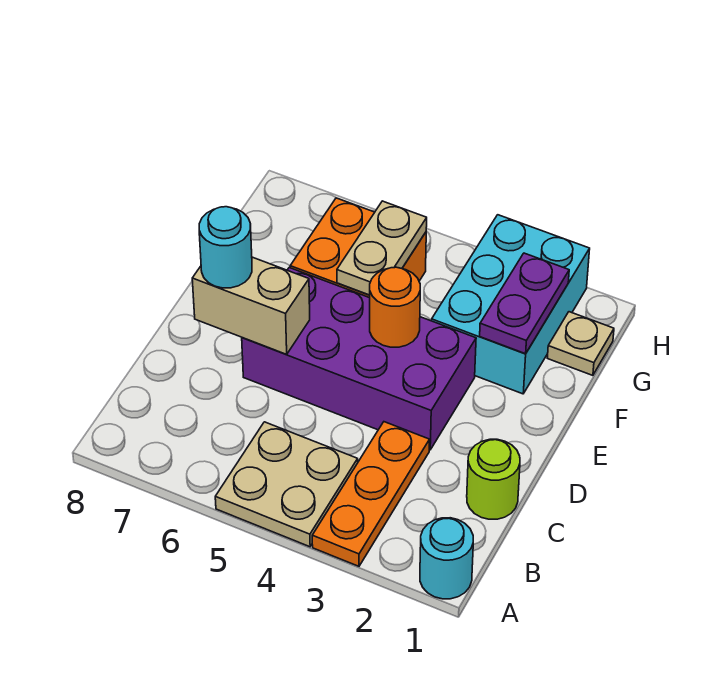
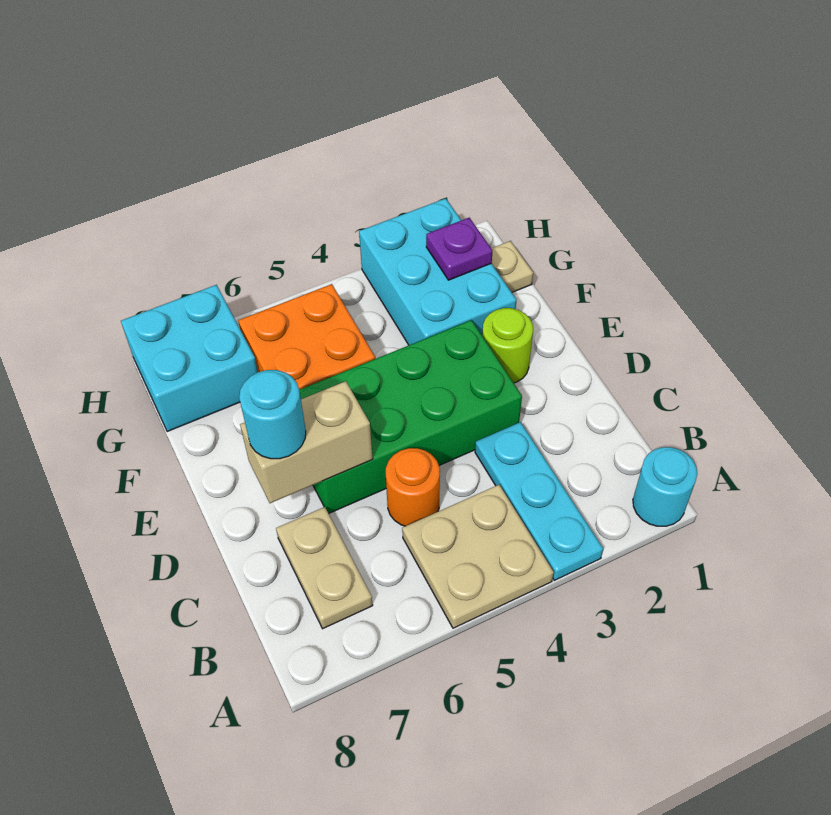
orange 1x3 plate [312,422,429,566] -> cyan 1x3 plate [475,422,603,580]
lime 1x1 round brick [467,439,520,519] -> lime 1x1 round brick moved to [482,308,533,383]
purple 2x4 brick [242,268,476,450] -> green 2x4 brick [299,320,522,513]
orange 1x1 round brick [370,267,420,347] -> orange 1x1 round brick moved to [386,448,440,526]
purple 1x2 plate [480,253,569,354] -> purple 1x1 plate [426,218,492,280]
tan 1x2 plate [337,201,427,295] -> tan 1x2 plate moved to [276,507,373,629]
none -> cyan 2x2 brick [121,285,258,432]

